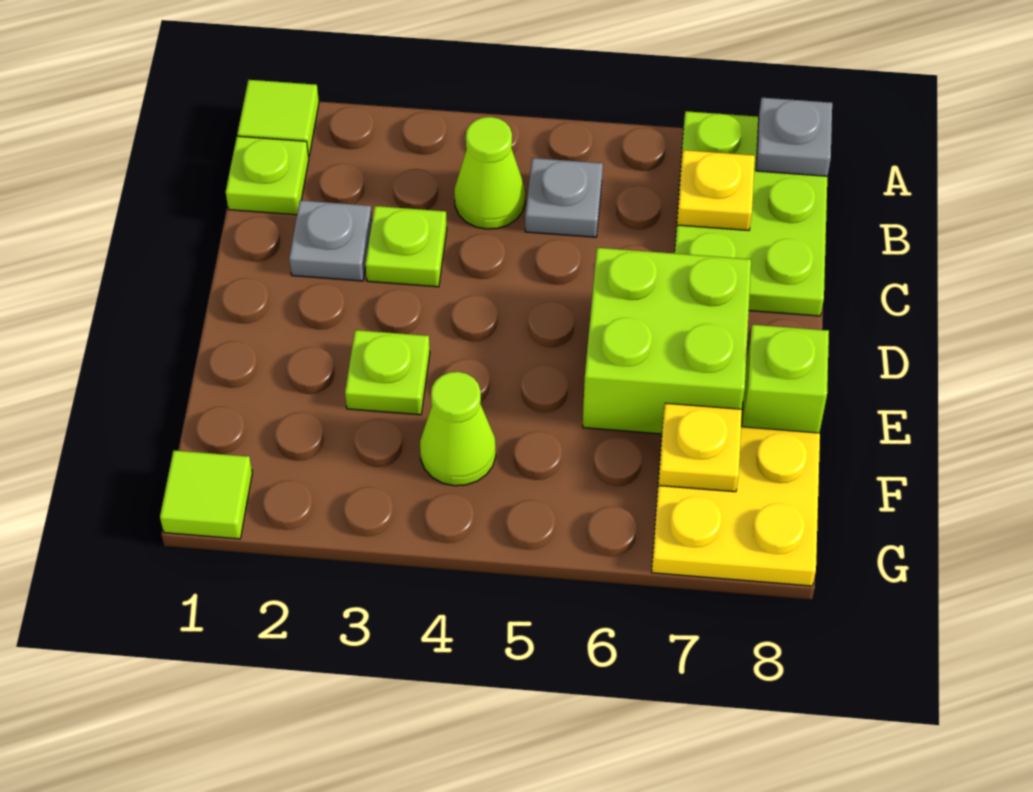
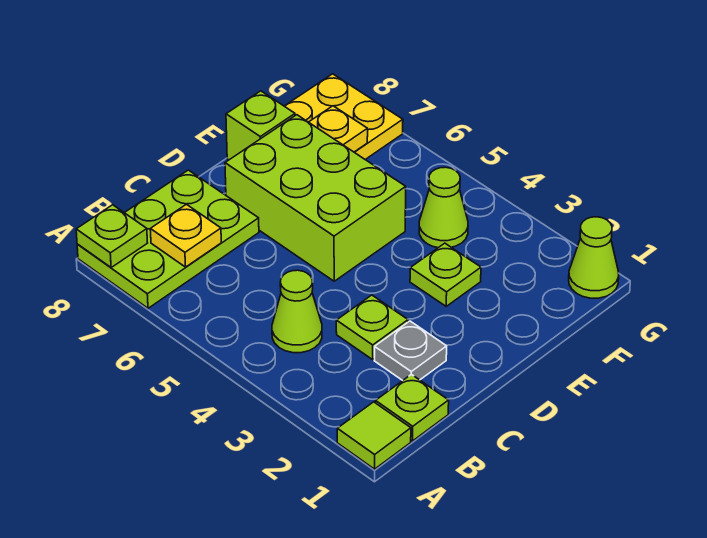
grey 1x1 plate [756,98,832,176] -> lime 1x1 plate [76,205,147,267]
grey 1x1 plate [525,158,603,237] -> none
lime 2x2 brick [583,248,751,434] -> lime 2x3 brick [225,115,406,281]
lime 1x1 tile [160,450,252,539] -> lime 1x1 cone [569,217,619,298]

